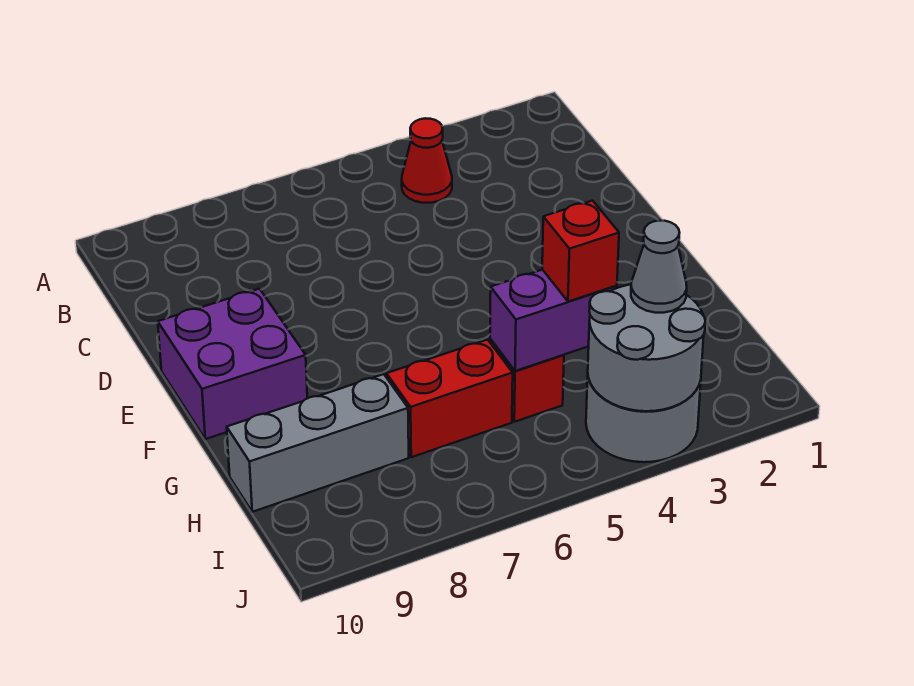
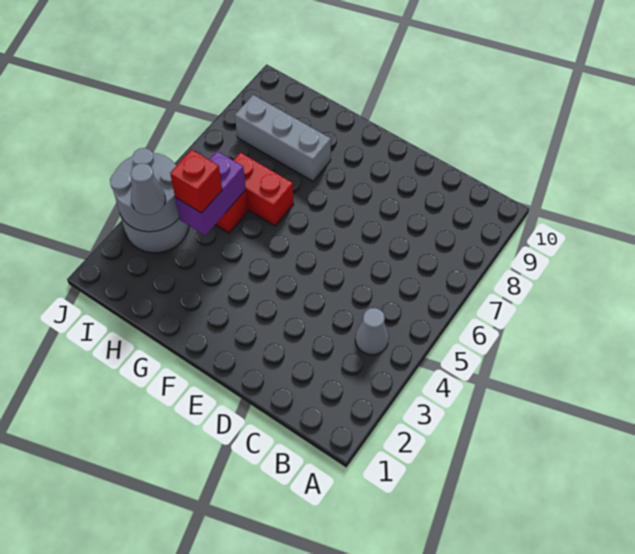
red 1x1 cone [402,118,452,203] -> grey 1x1 cone [355,308,389,355]
purple 2x2 brick [158,289,307,439] -> none
red 1x2 brick [386,340,513,457] -> red 1x2 brick turned to [233,153,294,226]
grey 1x3 brick [227,374,409,512] -> grey 1x3 brick turned to [235,95,331,181]

